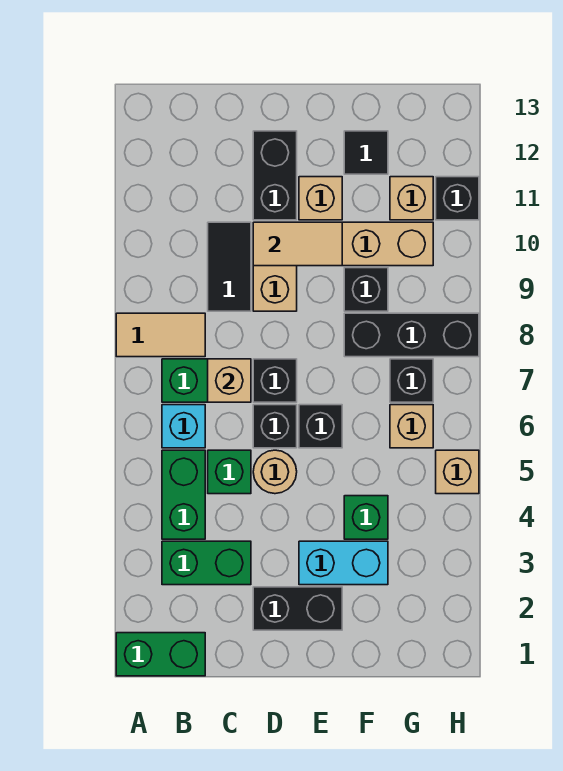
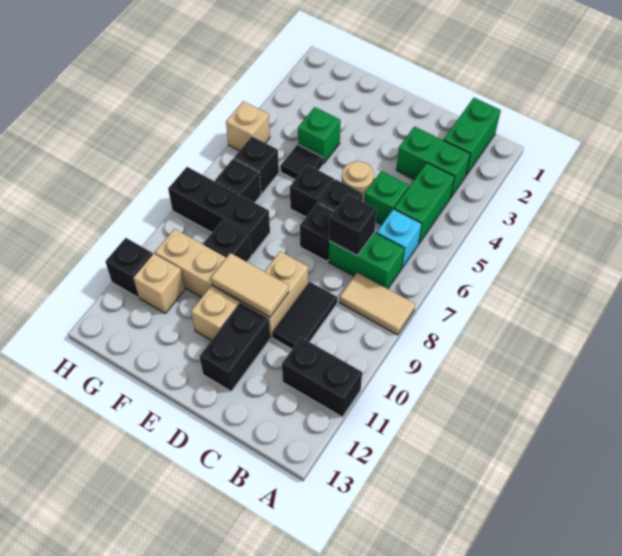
green 1x2 brick [116,633,205,676] -> green 1x2 brick turned to [444,98,501,175]
tan 1x1 brick [208,359,251,402] -> black 1x1 brick [329,194,377,255]
black 1x2 brick [253,587,342,630] -> black 1x2 brick moved to [282,337,362,417]
cyan 1x2 brick [299,541,388,585] -> none
black 1x1 tile [344,131,388,174] -> black 1x1 tile moved to [281,145,323,179]
tan 1x1 brick [390,405,433,448] -> black 1x1 brick [234,137,279,194]

